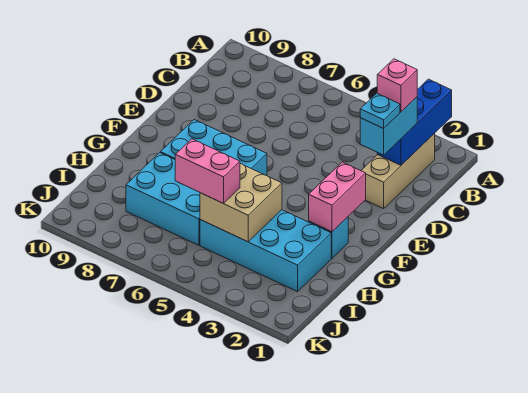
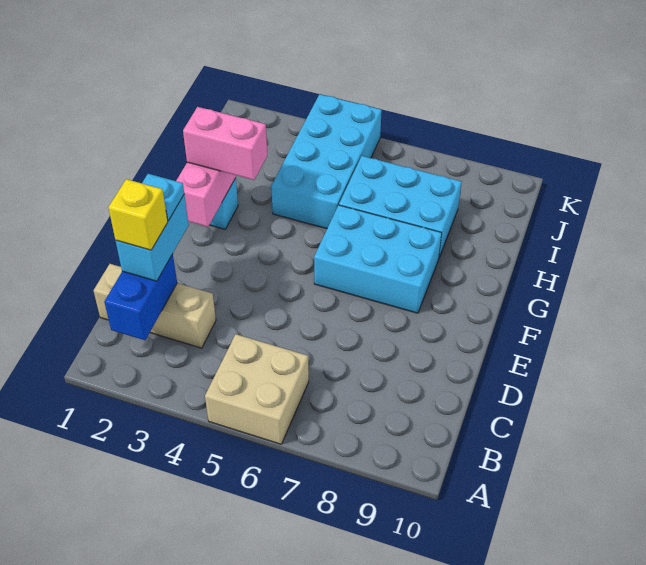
blue 1x3 brick [377,79,452,165] -> blue 1x2 brick [104,254,177,340]
tan 1x3 brick [361,134,435,209] -> tan 1x3 brick turned to [94,264,216,348]
pink 1x1 brick [377,59,417,112] -> yellow 1x1 brick [108,179,168,250]
cyan 2x4 brick [200,210,331,292] -> cyan 2x4 brick turned to [271,94,382,229]
tan 2x2 brick [200,164,282,242] -> tan 2x2 brick moved to [205,334,309,444]
pink 1x2 brick [175,139,240,204] -> pink 1x2 brick moved to [183,107,267,180]

